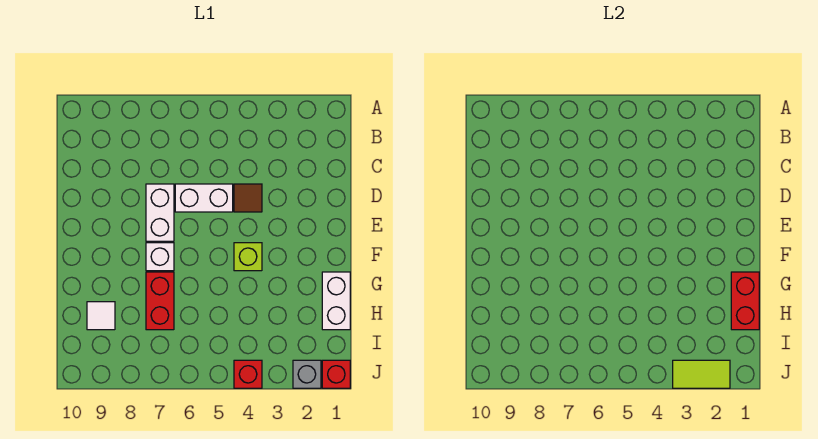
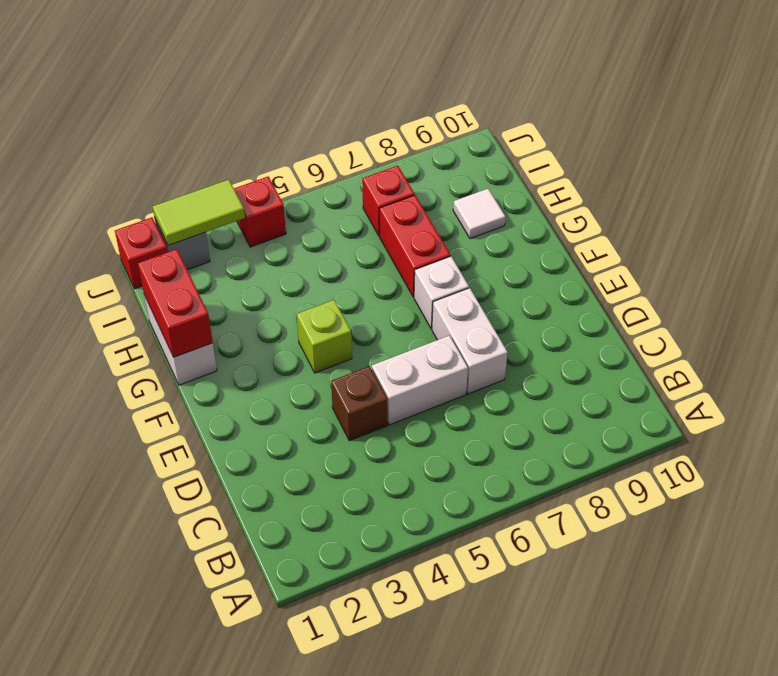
brown 1x1 tile [234,184,262,212] -> brown 1x1 brick [331,366,387,441]
none -> red 1x1 brick [362,166,415,236]

